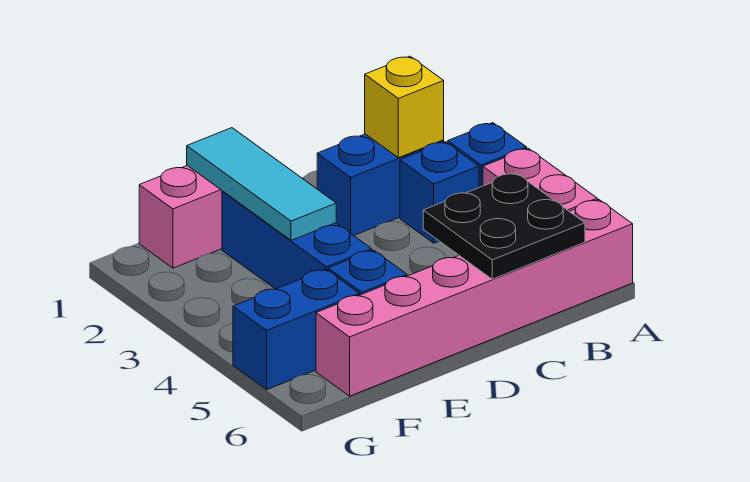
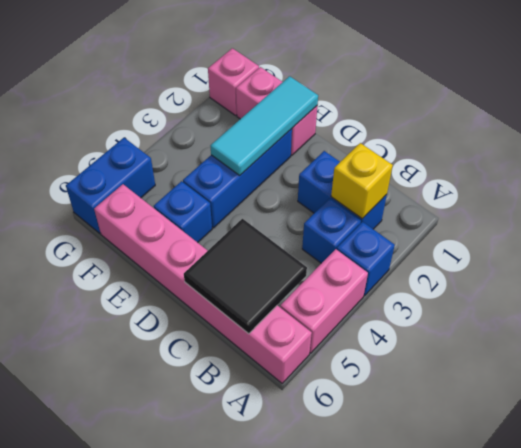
black 2x2 plate [423,173,585,279] -> black 2x2 tile [184,219,307,334]
blue 1x2 brick [233,269,359,389] -> blue 1x2 brick turned to [66,138,155,233]
none -> pink 1x1 brick [208,48,259,115]

